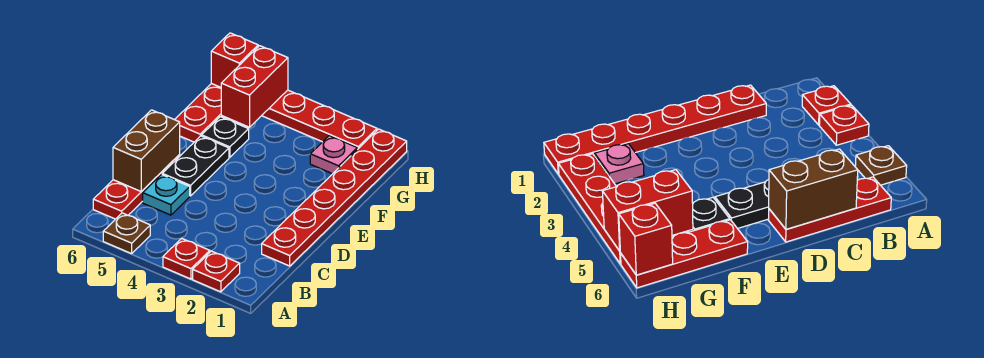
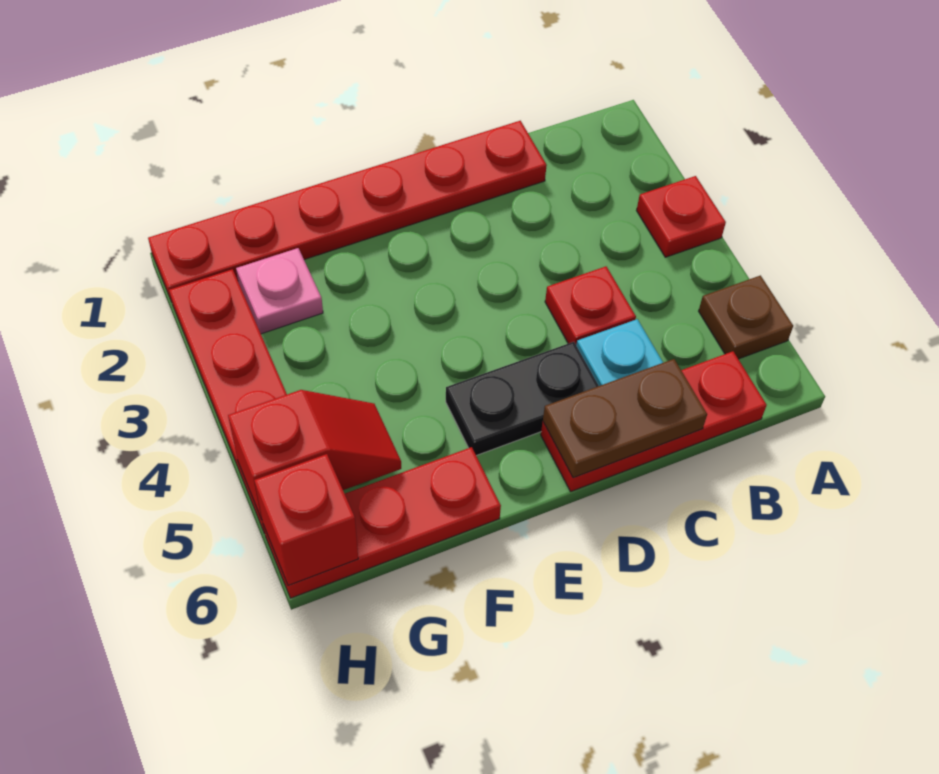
red 1x1 plate [193,251,240,292] -> red 1x1 plate moved to [545,266,636,344]
brown 1x2 brick [113,110,180,192] -> brown 1x2 plate [543,359,707,478]
black 1x1 plate [202,117,249,157] -> none
red 1x2 brick [221,46,288,127] -> red 1x2 slope [228,390,401,520]

